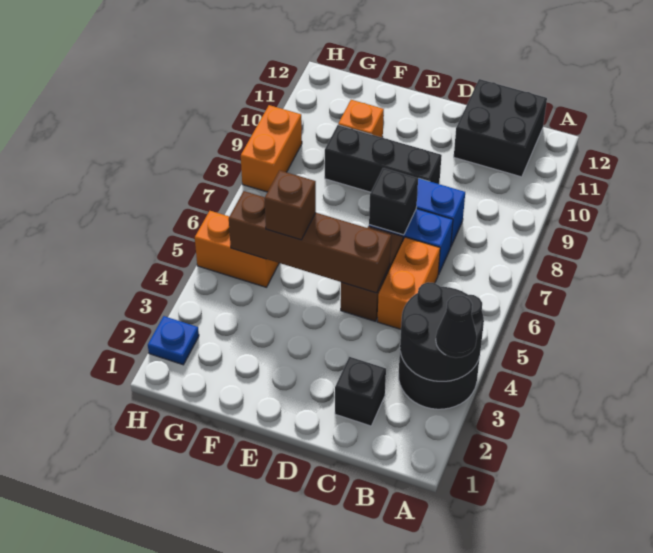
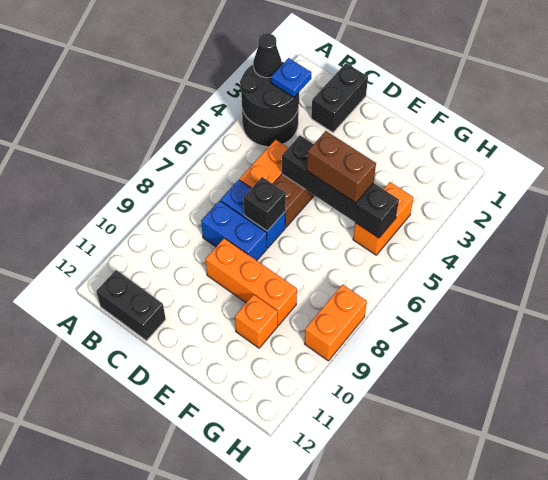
black 2x2 brick [454,79,547,177] -> black 1x2 brick [96,270,166,341]
black 1x1 brick [335,357,386,426] -> black 1x2 brick [311,63,368,132]
brown 1x4 brick [229,191,391,293] -> black 1x4 brick [282,136,399,238]
black 1x3 brick [325,125,442,192] -> orange 1x3 brick [206,238,297,325]
brown 1x1 brick [264,170,316,240] -> brown 1x2 brick [307,131,376,203]
orange 1x2 brick [195,211,279,287] -> orange 1x2 brick turned to [353,182,413,255]
blue 1x1 plate [148,316,199,365] -> blue 1x1 plate moved to [271,58,311,97]

